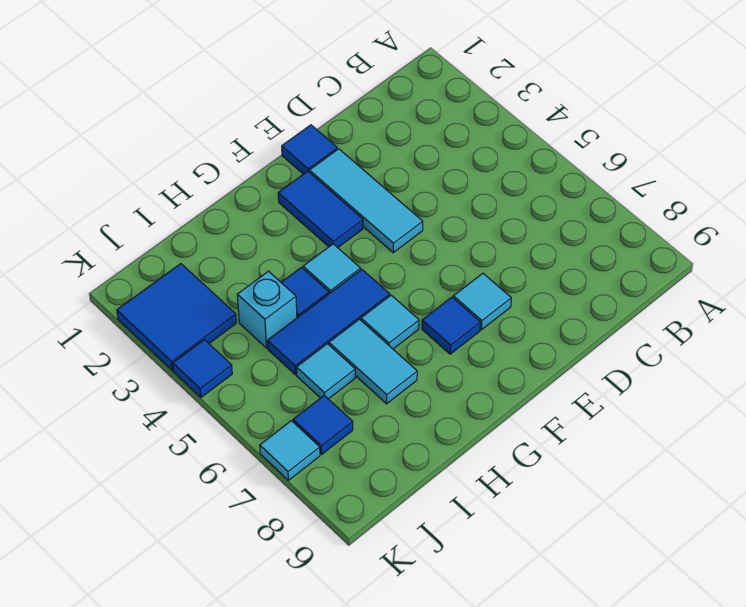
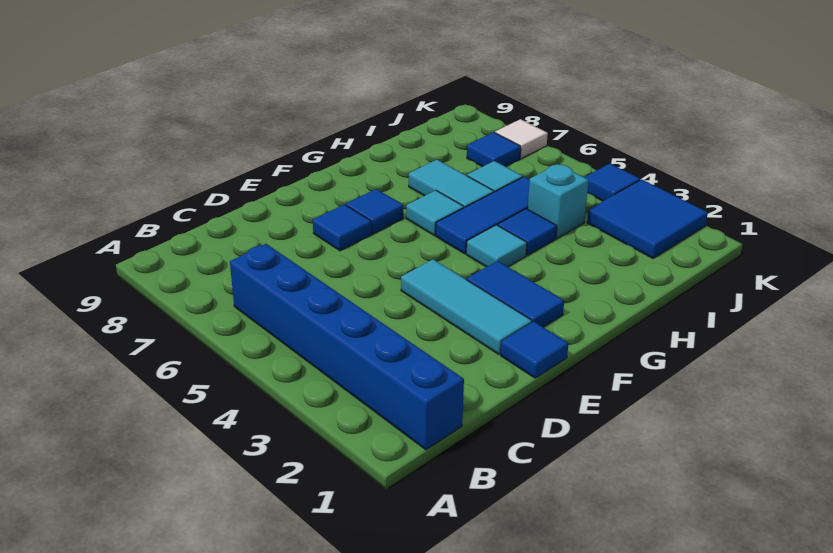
none -> blue 1x6 brick [230,244,464,450]
cyan 1x1 tile [453,273,511,330] -> blue 1x1 tile [313,204,372,251]
cyan 1x1 tile [260,421,320,480] -> white 1x1 tile [495,119,548,158]

